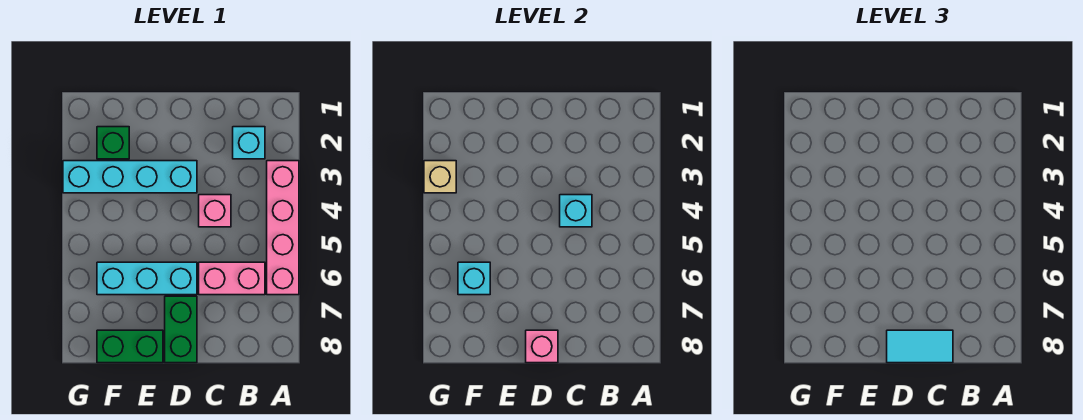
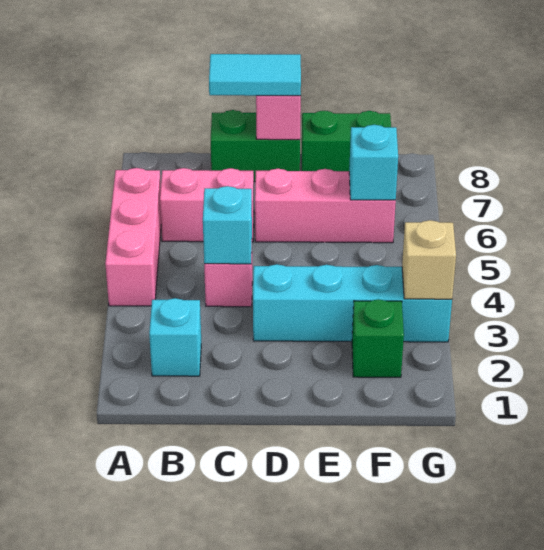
pink 1x4 brick [267,161,299,295] -> pink 1x3 brick [105,168,161,306]
cyan 1x3 brick [97,262,197,295] -> pink 1x3 brick [255,169,396,243]
green 1x2 brick [165,296,197,363] -> green 1x2 brick turned to [211,110,300,182]

